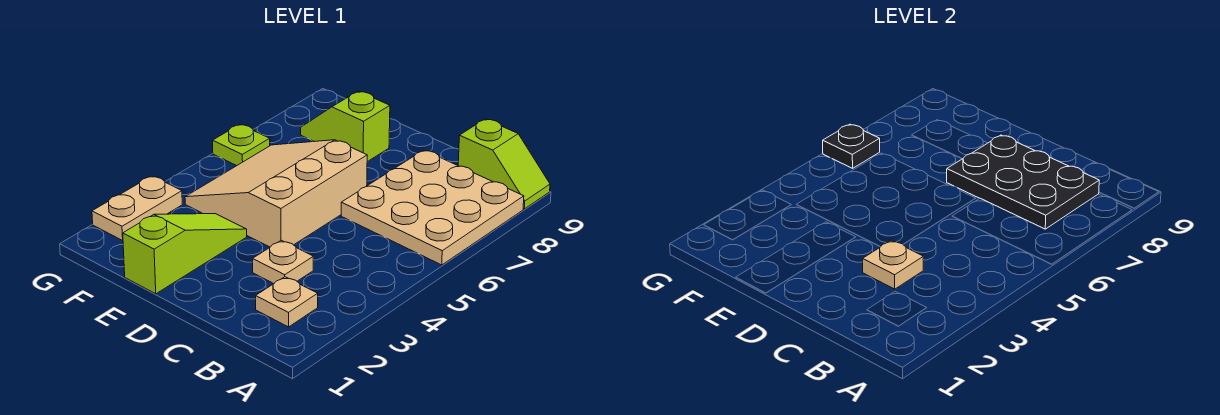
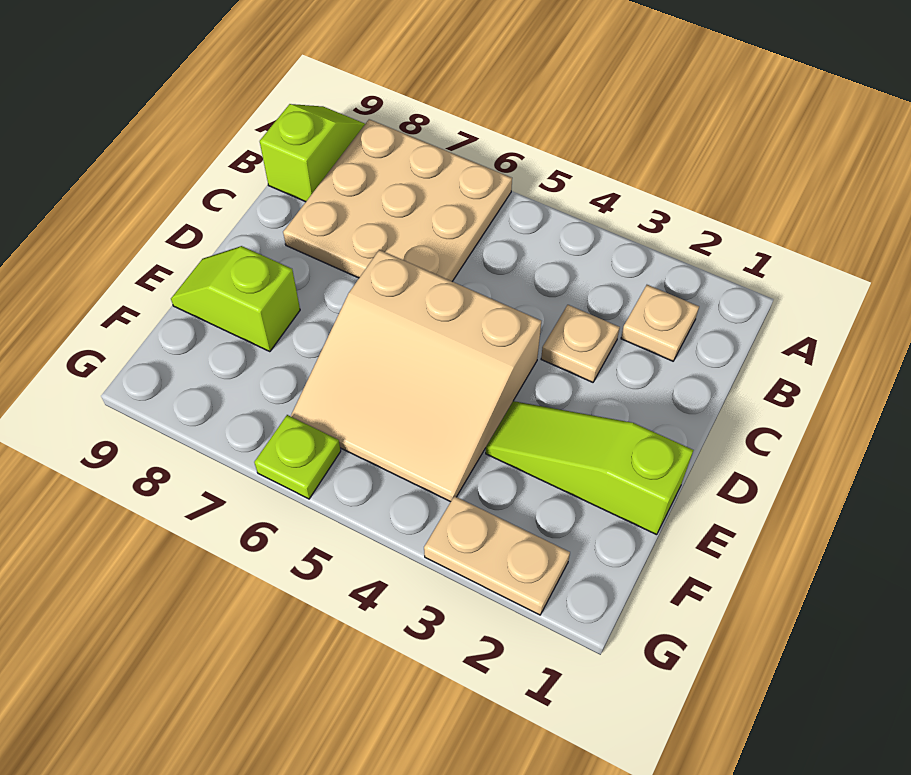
black 2x3 plate [947,135,1099,229] -> none
tan 1x1 plate [863,240,923,289] -> none
lime 1x2 slope [301,91,390,162] -> lime 1x2 slope turned to [171,246,300,352]
black 1x1 plate [823,124,880,168] -> none

